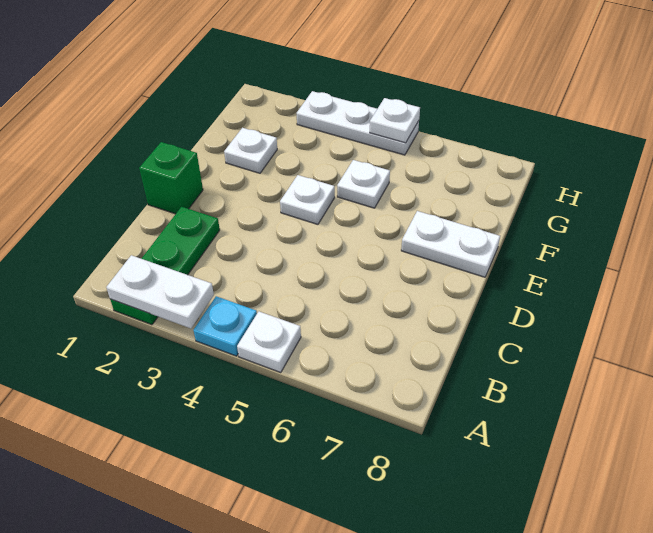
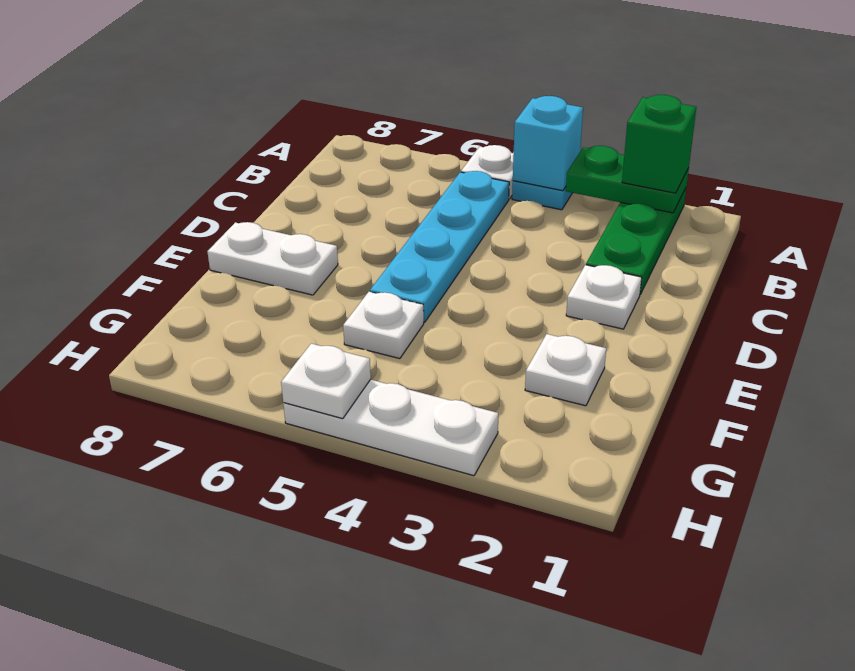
white 1x2 plate [106,255,214,328] -> green 1x2 plate [566,146,689,213]
none -> cyan 1x1 brick [513,96,583,191]
none -> cyan 1x4 plate [370,171,509,322]
green 1x1 brick [139,142,203,214] -> green 1x1 brick moved to [622,95,696,193]
white 1x1 plate [280,175,335,224] -> white 1x1 plate moved to [566,265,642,329]

